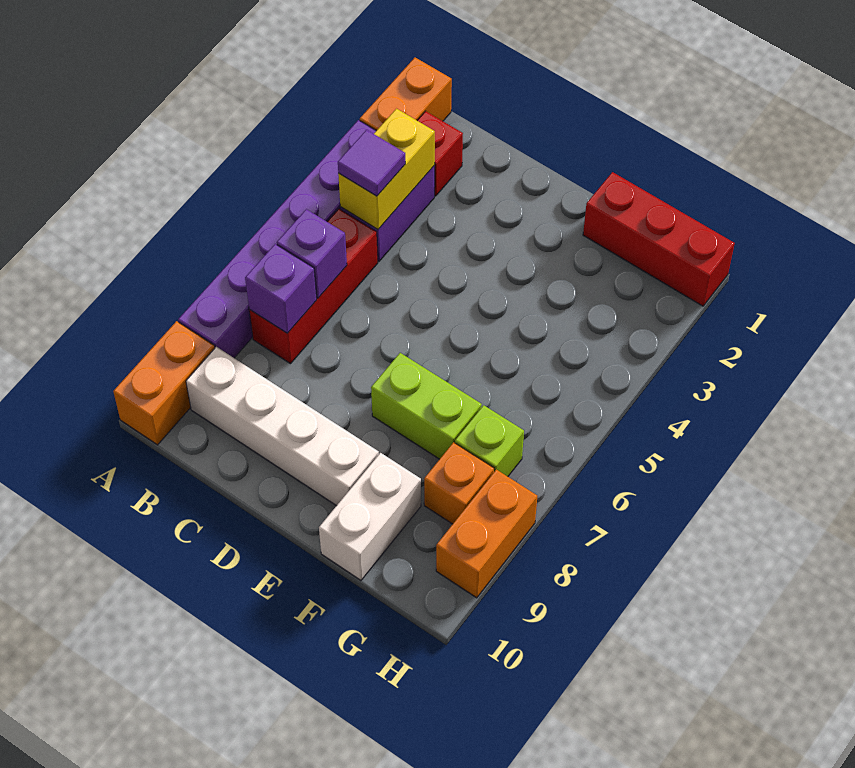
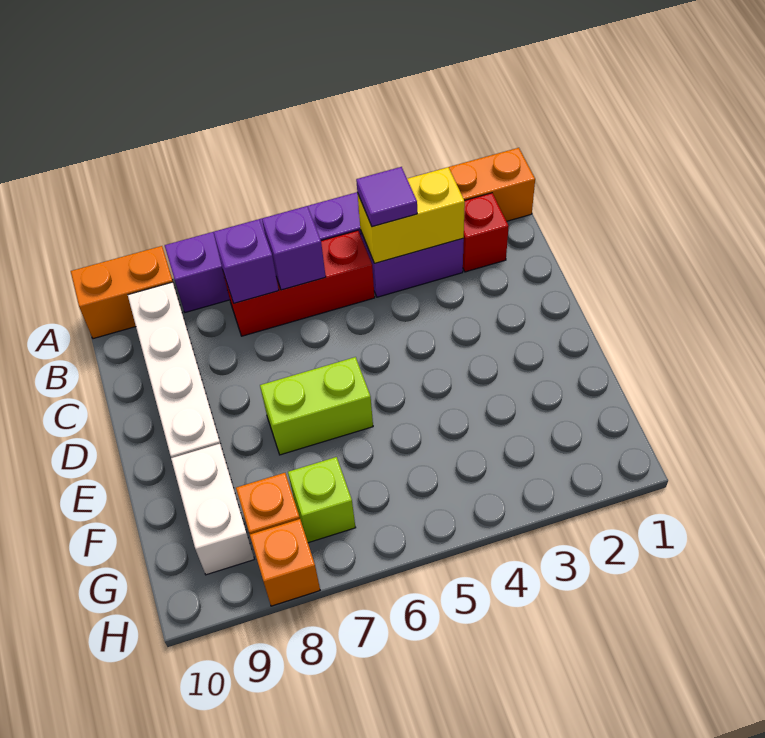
lime 1x2 brick [371,353,482,459] -> lime 1x2 brick turned to [260,357,373,455]
red 1x3 brick [583,172,735,306] -> none
white 1x2 brick [319,453,421,580] -> white 1x2 brick turned to [171,444,254,575]
orange 1x2 brick [436,470,537,598] -> orange 1x1 brick [250,519,320,606]

